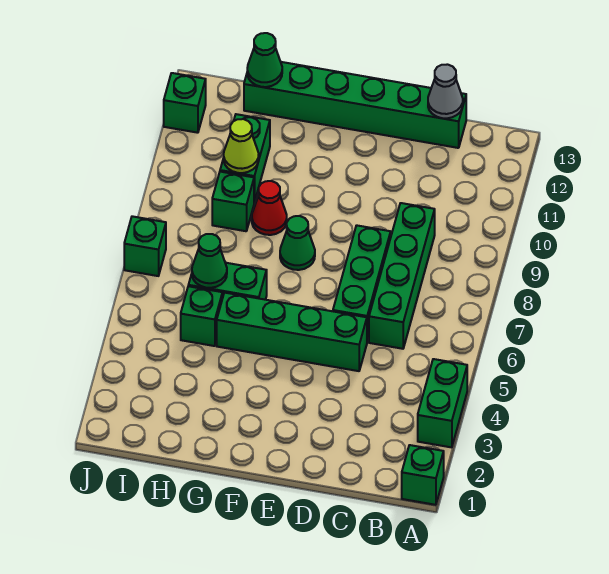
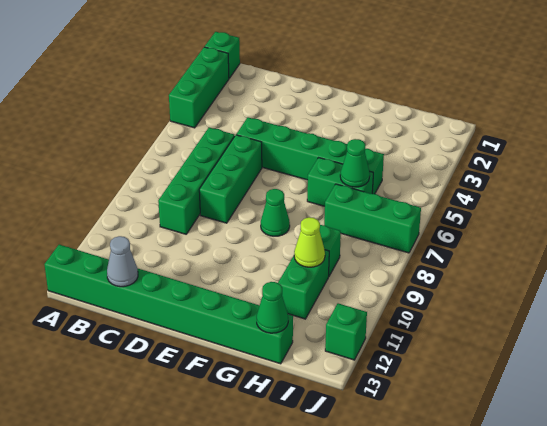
green 1x2 brick [418,359,467,447] -> green 1x3 brick [169,47,229,128]
green 1x6 brick [244,62,466,148] -> green 1x8 brick [44,244,293,364]
red 1x1 cone [252,181,287,235] -> none
green 1x1 brick [124,216,166,276] -> green 1x3 brick [324,184,421,253]

